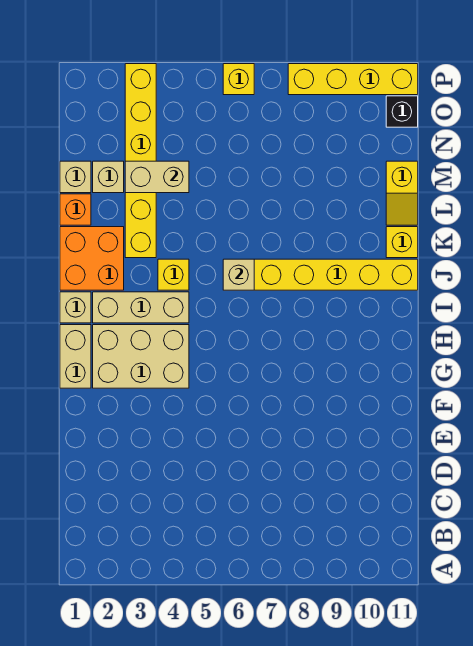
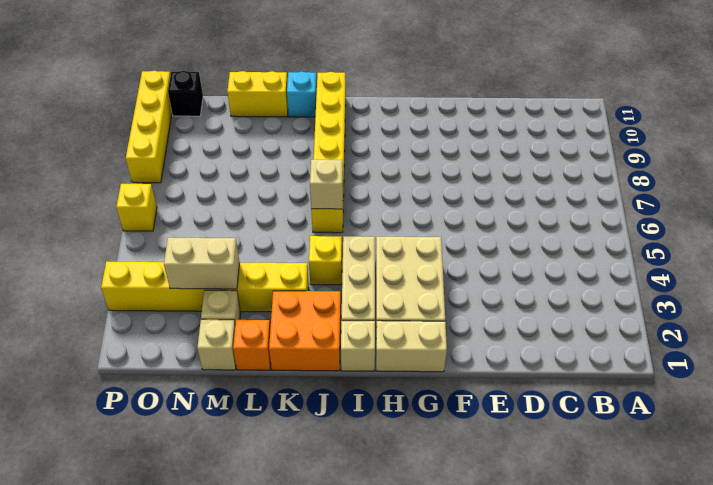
yellow 1x1 brick [386,227,418,258] -> cyan 1x1 brick [287,72,317,117]
yellow 1x2 slope [386,161,418,225] -> yellow 1x2 brick [227,71,288,117]
tan 1x2 brick [125,161,189,193] -> tan 1x2 brick turned to [164,238,240,289]

